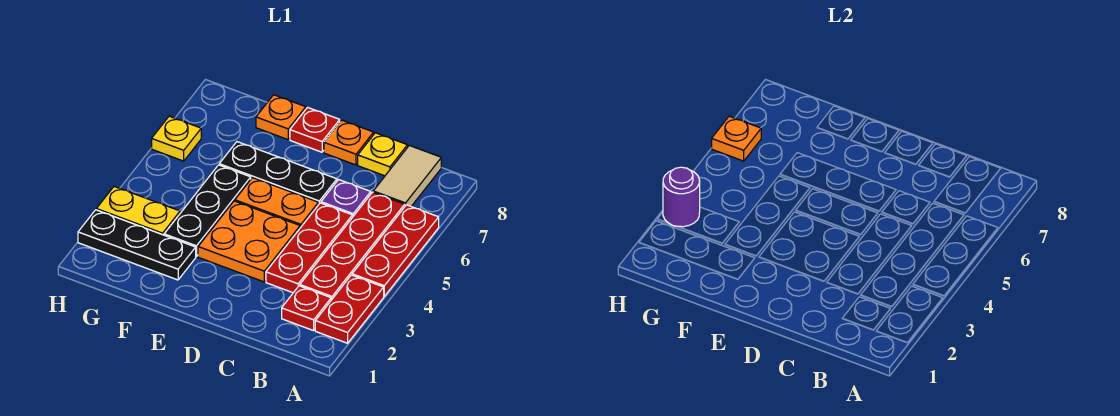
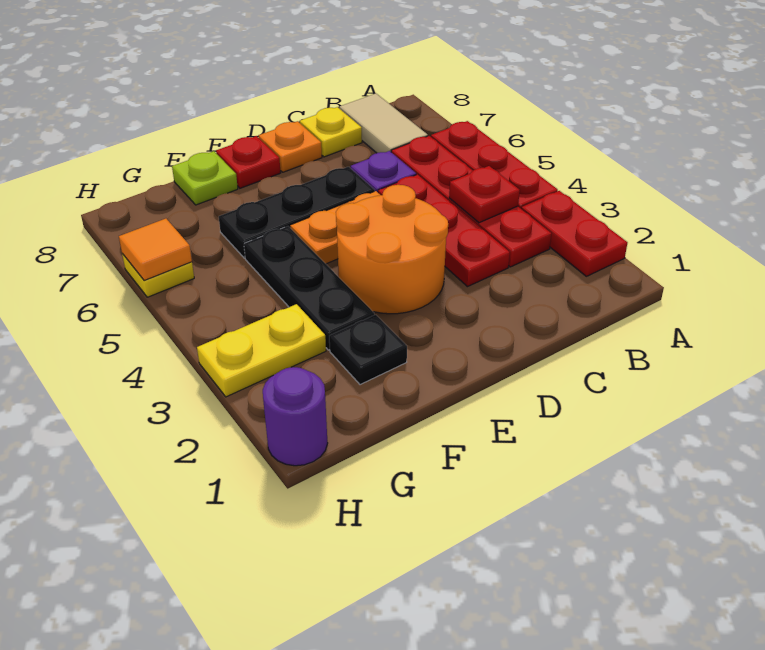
red 1x1 plate [282,286,331,331] -> red 1x1 plate moved to [449,166,520,223]
orange 2x2 plate [198,201,300,282] -> orange 2x2 round brick [336,185,448,314]
black 1x3 plate [78,210,196,280] -> black 1x1 plate [329,315,407,385]
orange 1x1 plate [256,95,306,140] -> lime 1x1 plate [172,151,238,205]
purple 1x1 round brick [663,167,700,227] -> purple 1x1 round brick moved to [263,367,328,466]
orange 1x1 plate [712,116,761,161] -> orange 1x1 tile [119,219,192,281]

